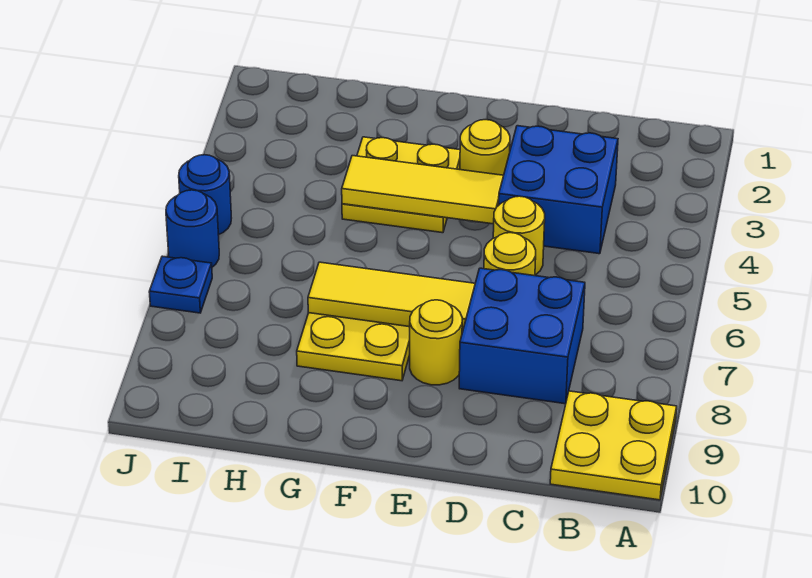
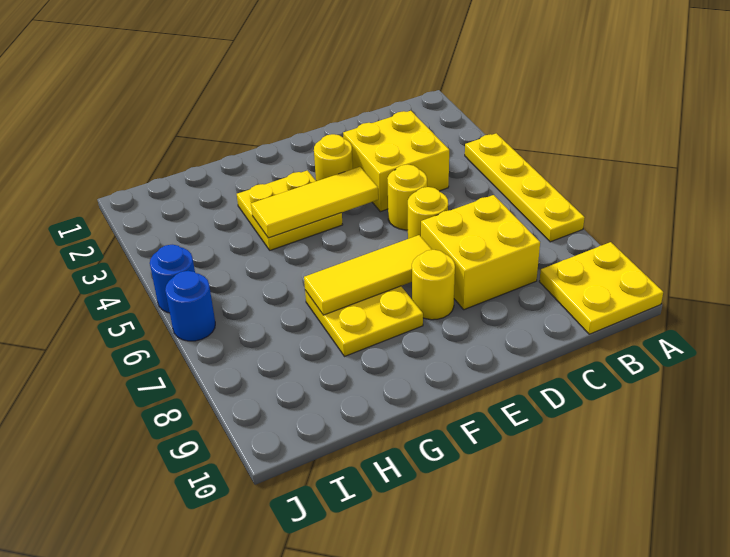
none -> yellow 1x4 plate [465,133,585,242]
blue 2x2 brick [499,126,618,254] -> yellow 2x2 brick [343,111,449,212]
blue 2x2 brick [459,268,585,404] -> yellow 2x2 brick [421,195,540,310]
blue 1x1 plate [149,256,212,313] -> none

